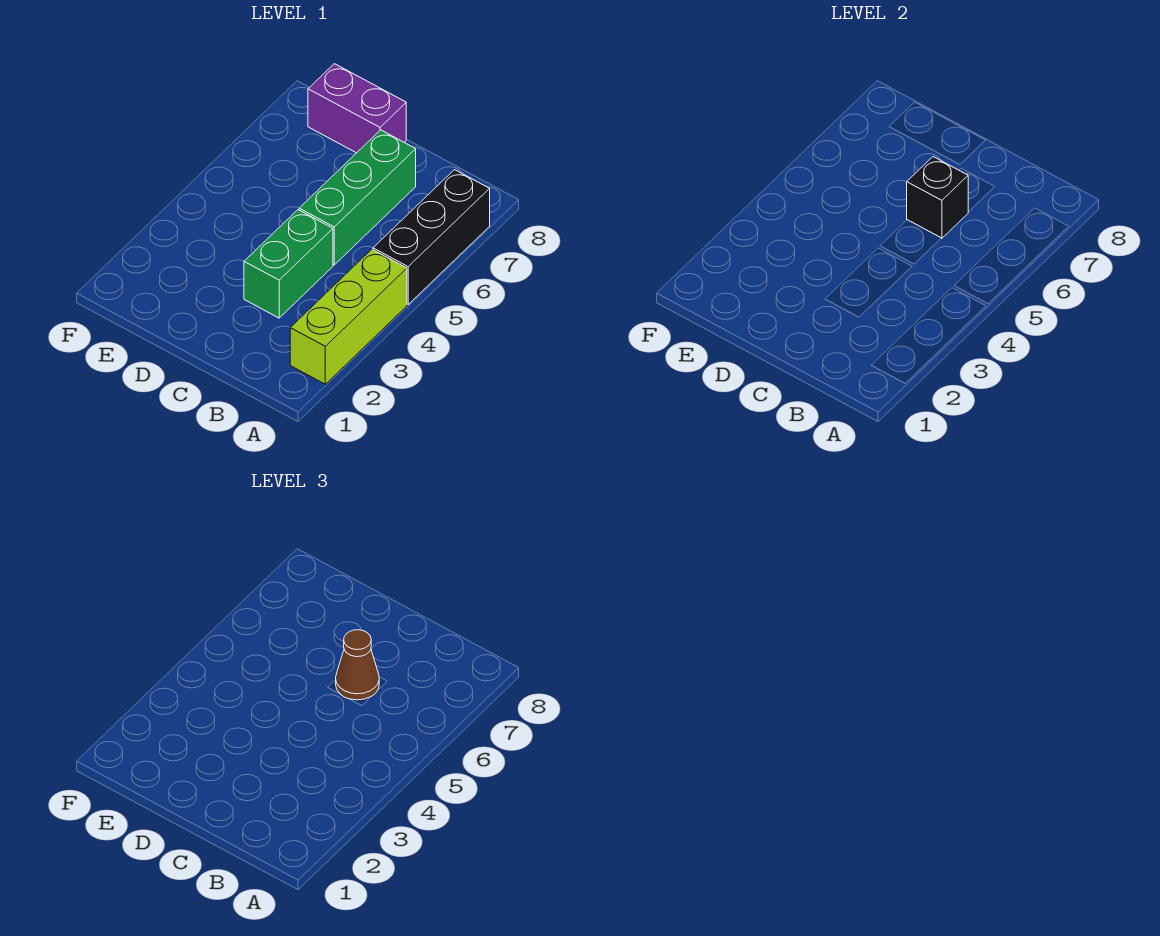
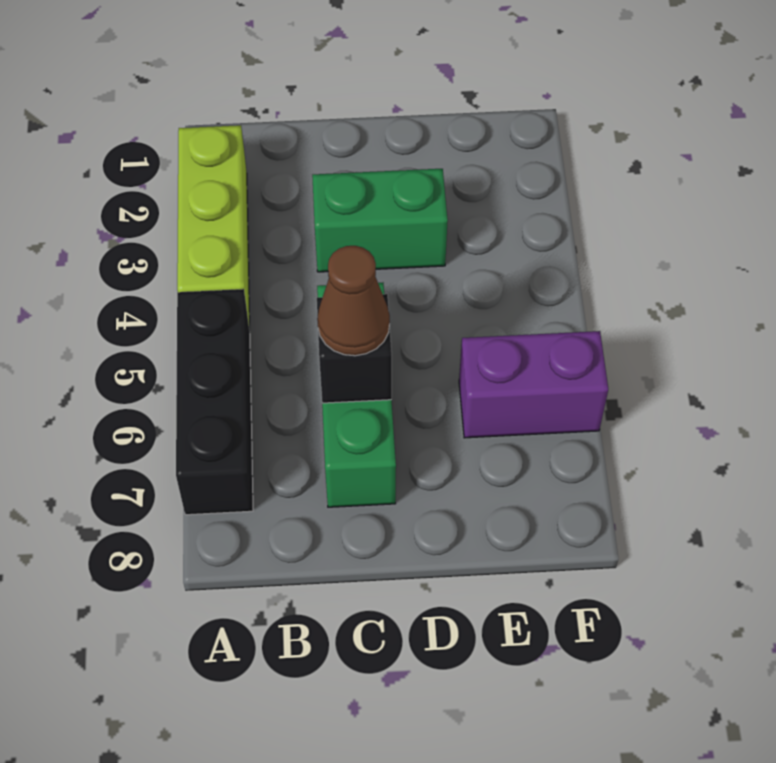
green 1x2 brick [244,210,333,318] -> green 1x2 brick turned to [312,169,448,272]
purple 1x2 brick [308,64,406,153] -> purple 1x2 brick moved to [459,331,608,438]

